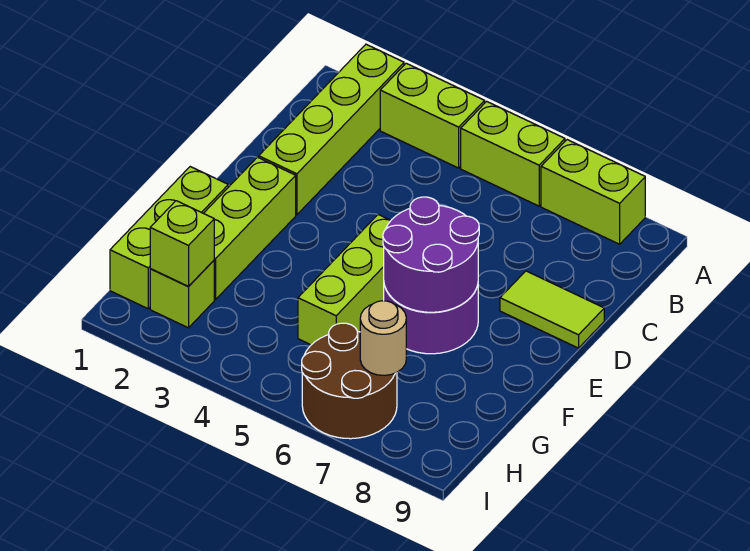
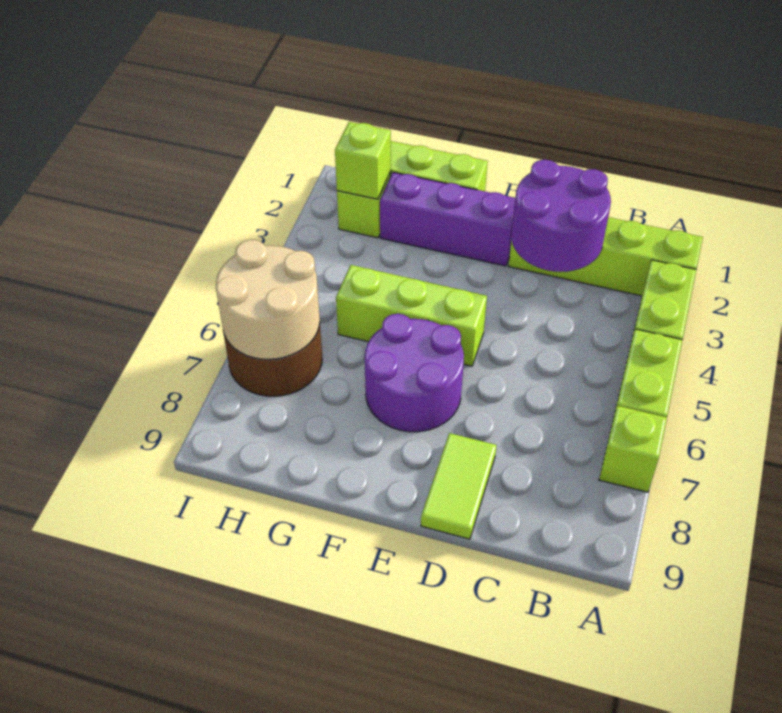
lime 1x2 brick [541,140,645,244] -> lime 1x1 brick [599,406,667,492]
lime 1x3 brick [204,157,296,300] -> purple 1x3 brick [380,172,515,266]
purple 2x2 round brick [383,197,479,312] -> purple 2x2 round brick moved to [511,160,611,272]
tan 1x1 round brick [360,301,406,375] -> tan 2x2 round brick [216,240,320,359]

